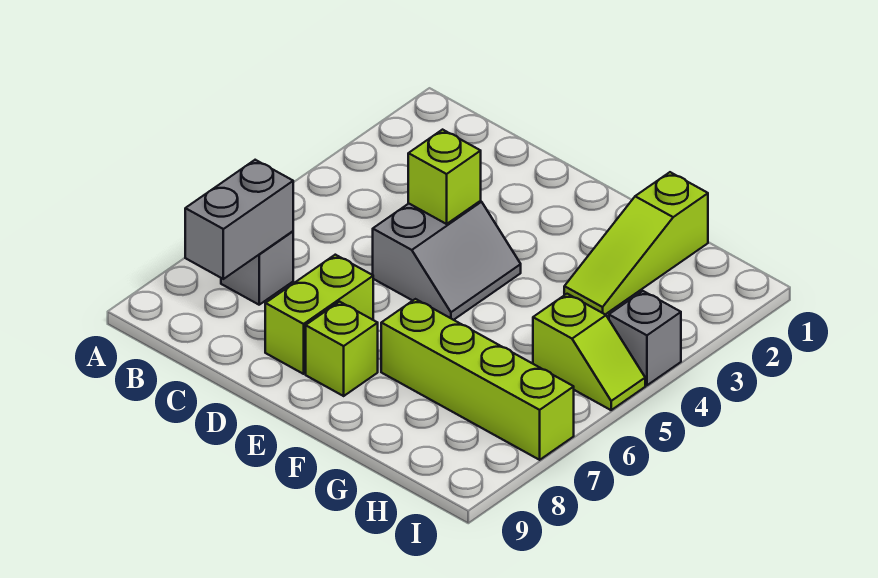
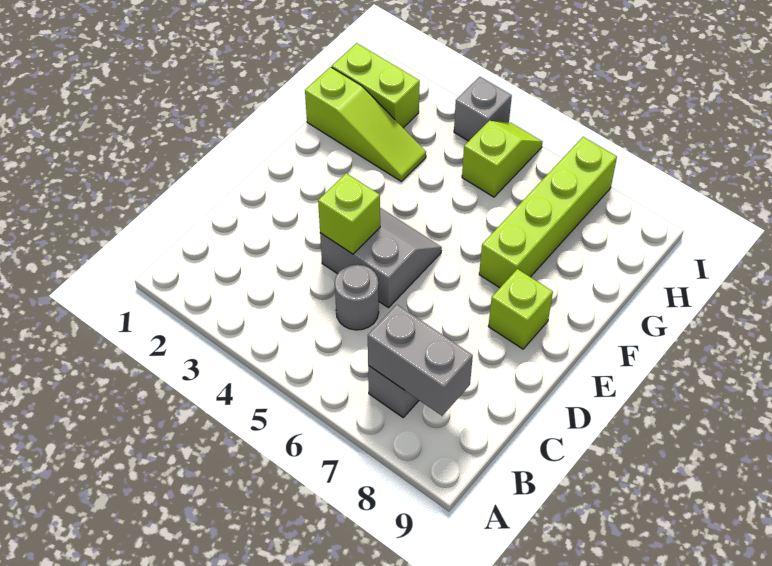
none -> grey 1x1 round brick [335,264,379,330]
lime 1x2 brick [265,255,373,374] -> lime 1x2 brick moved to [332,43,420,128]

